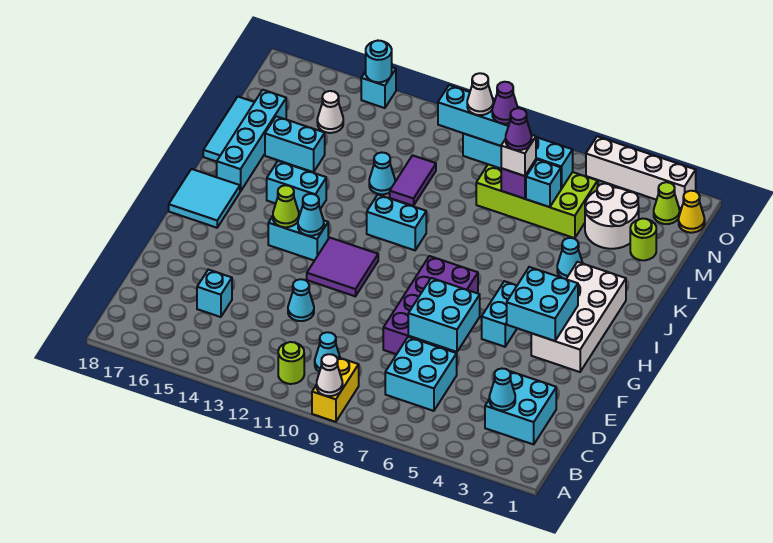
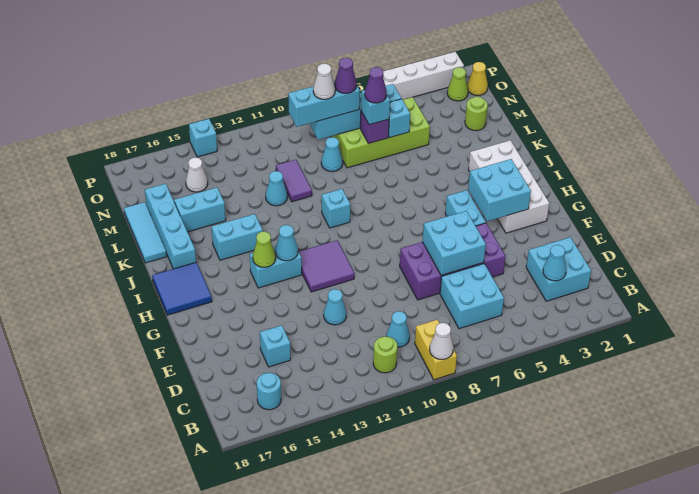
purple 2x4 brick [383,256,478,354] -> purple 2x4 brick turned to [400,223,506,300]
cyan 2x2 tile [169,169,240,228] -> blue 2x2 tile [152,263,212,315]
cyan 1x2 brick [367,195,426,250] -> cyan 1x1 brick [322,189,350,228]
cyan 1x1 cone [557,238,582,279] -> cyan 1x1 cone moved to [321,137,343,172]
white 2x2 round brick [585,184,639,249] -> none
white 1x1 brick [501,135,536,176] -> cyan 1x1 brick [361,90,390,125]
cyan 1x1 round brick [366,41,392,82] -> cyan 1x1 round brick moved to [257,373,281,410]

